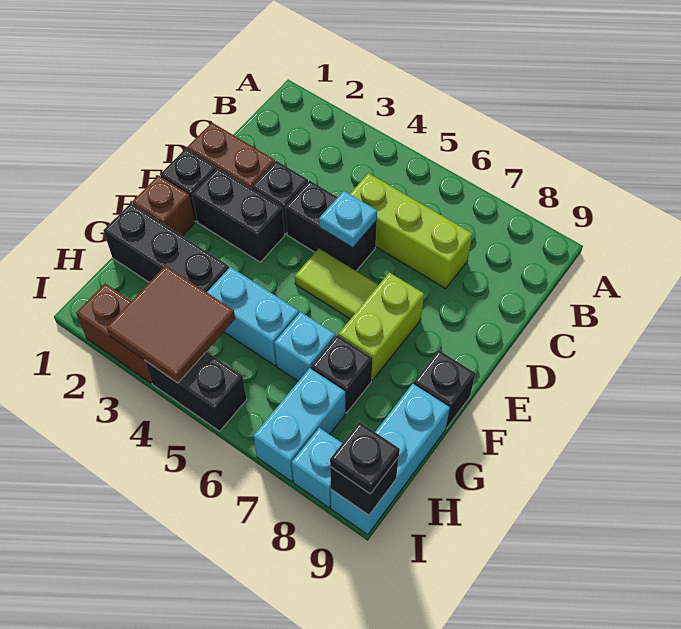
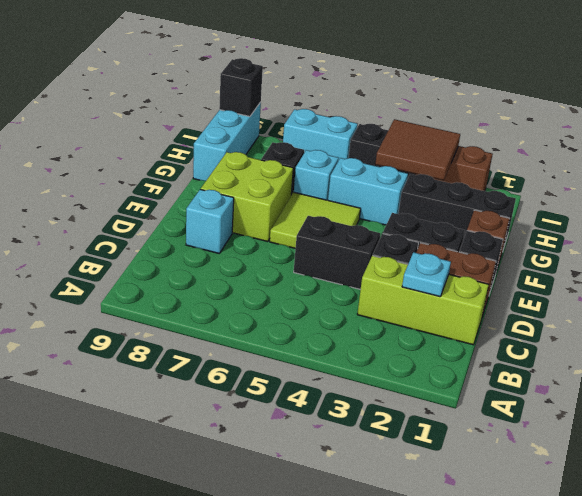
lime 1x3 brick [350,173,472,288] -> lime 1x3 brick moved to [357,256,489,345]
cyan 1x1 plate [319,191,377,248] -> cyan 1x1 plate moved to [402,252,451,297]
lime 1x2 tile [295,249,378,319] -> lime 2x2 tile [270,192,361,248]
lime 1x2 brick [338,273,424,380] -> lime 2x2 brick [201,152,293,242]
black 1x1 brick [414,350,475,428] -> none
cyan 1x2 brick [253,368,345,482] -> cyan 1x2 brick turned to [283,109,358,161]
cyan 1x1 brick [292,428,342,508] -> cyan 1x1 brick moved to [186,189,234,254]
black 1x1 plate [330,422,400,494] -> none

